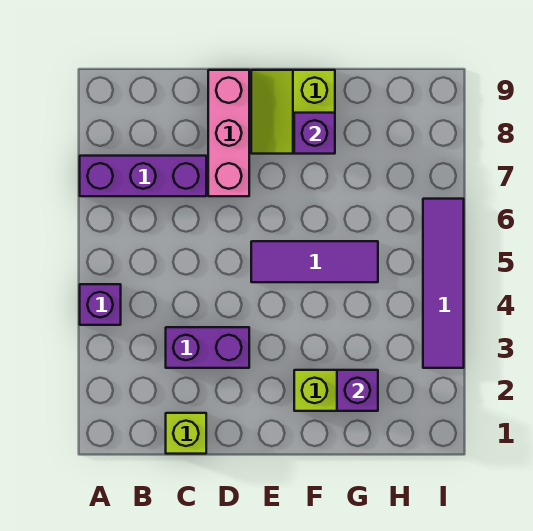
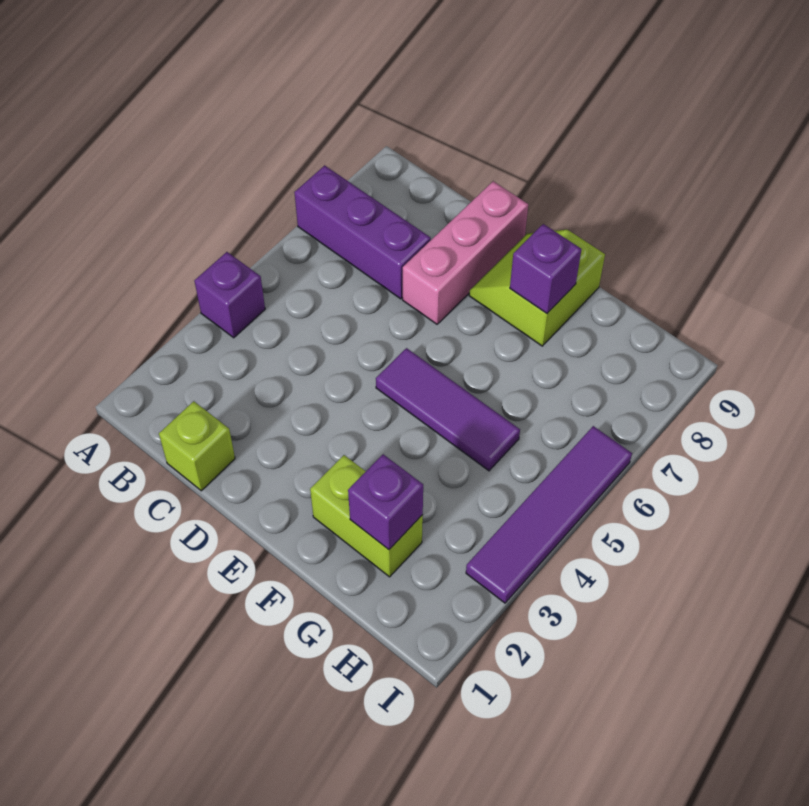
purple 1x2 brick [166,327,249,368] -> none

